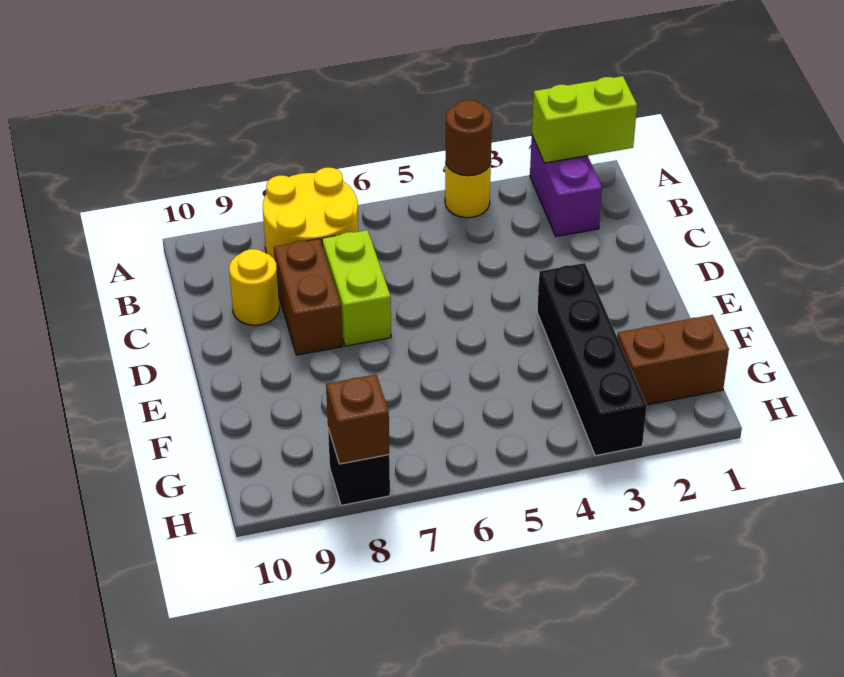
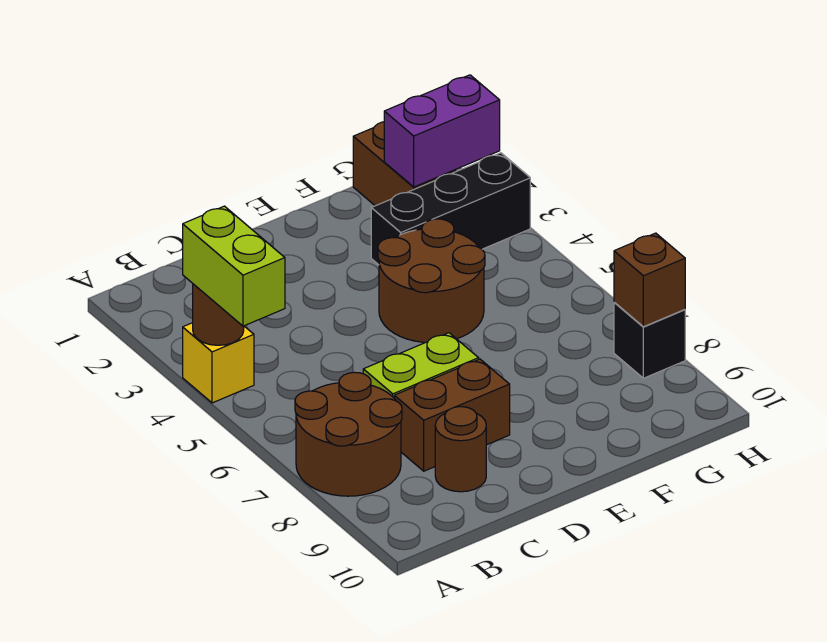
lime 1x2 brick [532,76,637,163] -> lime 1x2 brick moved to [183,206,285,326]
purple 1x2 brick [530,136,602,236] -> purple 1x2 brick moved to [384,75,500,187]
yellow 1x1 round brick [445,163,491,218] -> yellow 1x1 brick [183,323,254,403]
yellow 2x2 round brick [263,168,358,260] -> brown 2x2 round brick [295,372,402,496]
yellow 1x1 round brick [229,249,279,325] -> brown 1x1 round brick [435,407,486,492]
black 1x4 brick [537,263,647,456] -> black 1x3 brick [371,153,530,265]
none -> brown 2x2 round brick [378,219,485,342]

